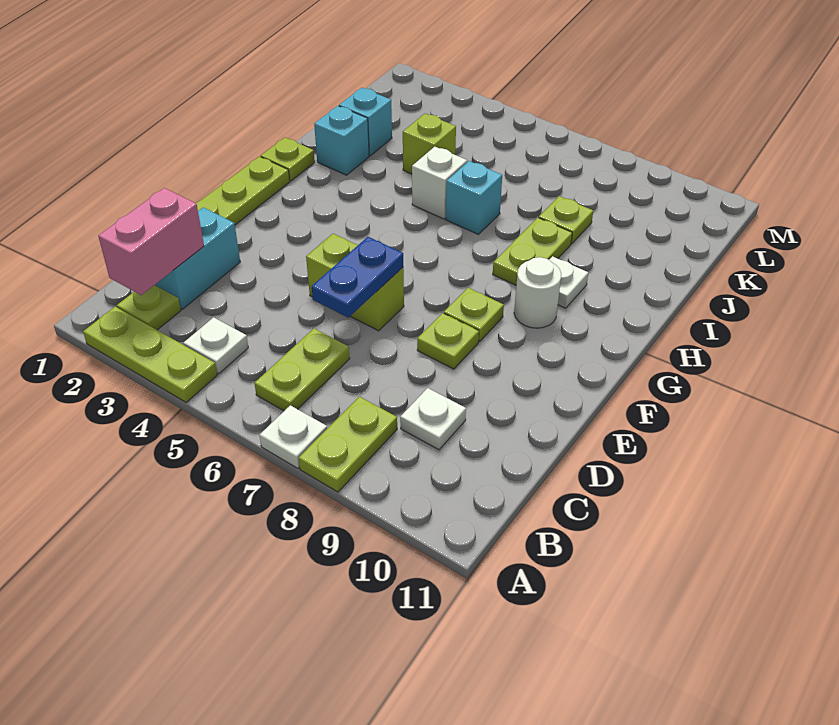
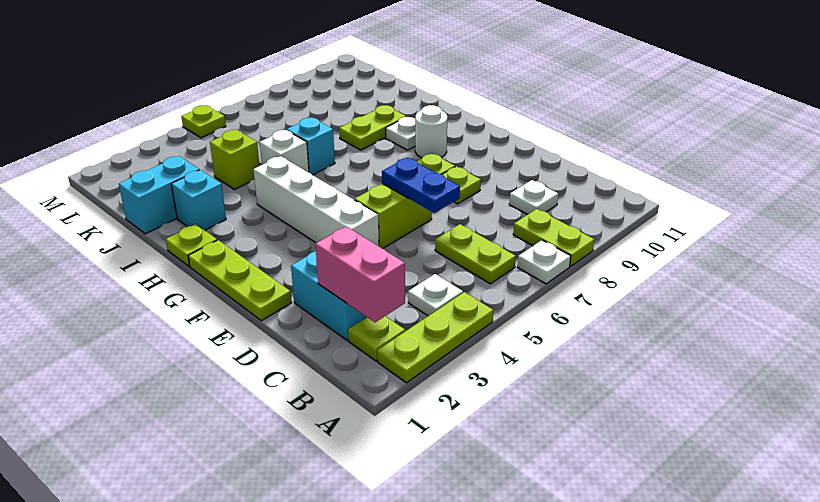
none -> white 1x4 brick [254,156,379,246]
lime 1x2 plate [493,218,572,285] -> lime 1x2 plate turned to [339,105,407,150]
cyan 1x1 brick [339,88,392,156] -> cyan 1x2 brick [119,156,199,234]
lime 1x1 plate [539,196,593,244] -> lime 1x1 plate moved to [181,105,226,138]

